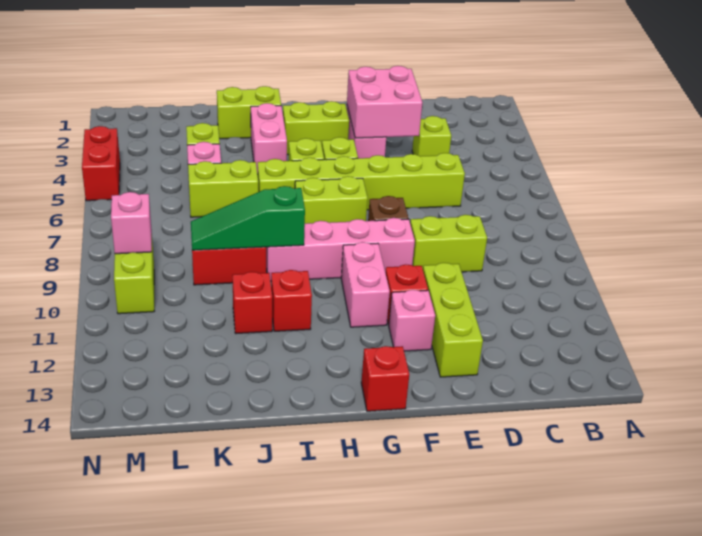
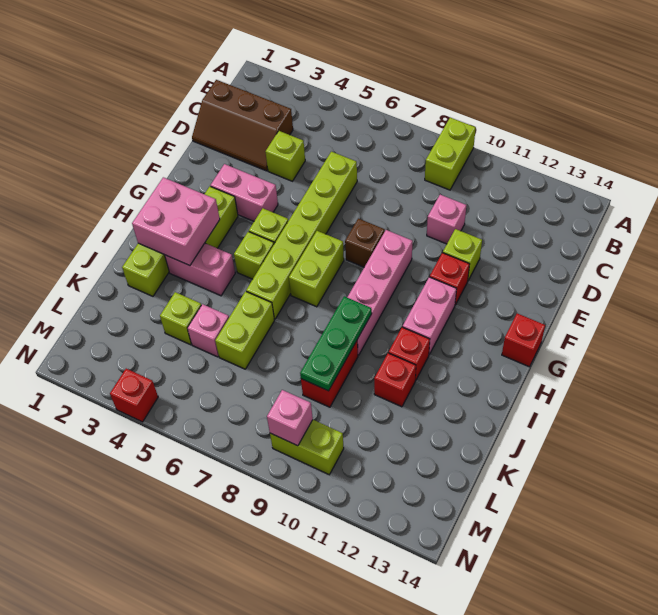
none -> brown 2x3 slope [192,80,293,171]
lime 1x2 brick [410,215,487,272] -> lime 1x2 brick moved to [425,118,476,190]
pink 2x2 brick [347,66,423,138] -> pink 2x2 brick moved to [132,177,220,266]
lime 1x3 brick [423,263,483,377] -> lime 1x1 brick [443,229,482,281]
pink 1x1 brick [389,290,435,351] -> pink 1x1 brick moved to [427,195,466,244]
pink 1x2 brick [341,242,390,327] -> pink 1x2 brick turned to [403,277,457,354]
green 1x3 slope [191,186,305,250] -> green 1x3 plate [300,296,372,391]
red 1x2 brick [82,126,120,201] -> red 1x1 brick [110,369,158,422]

